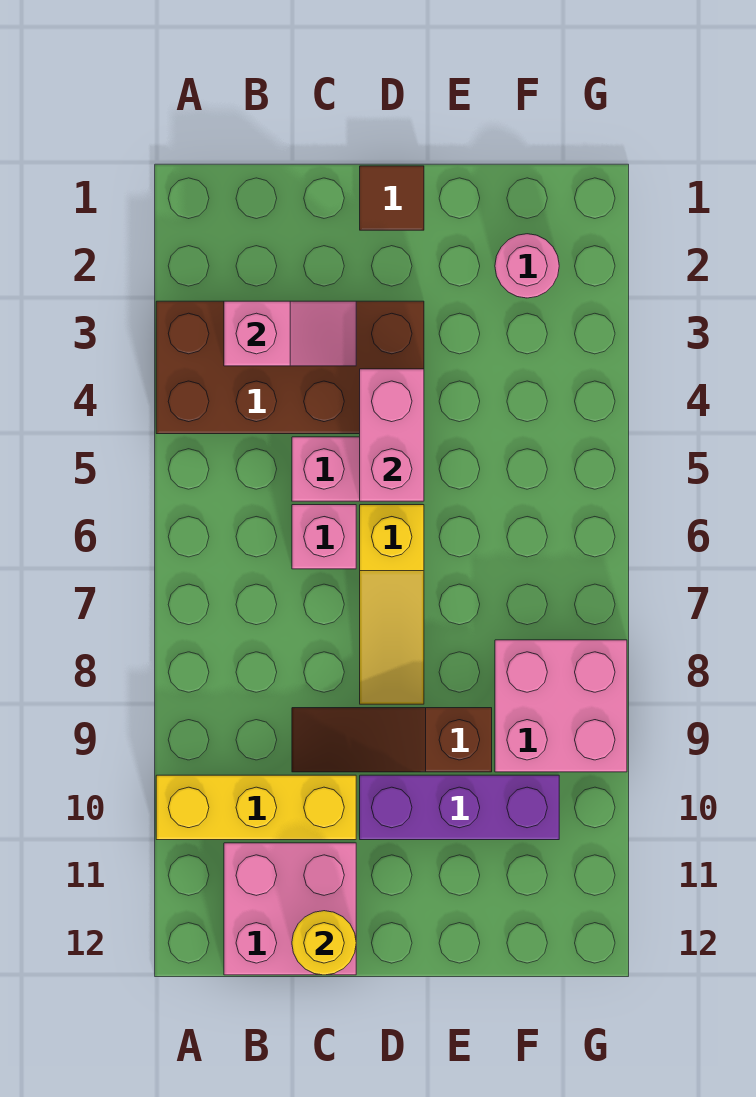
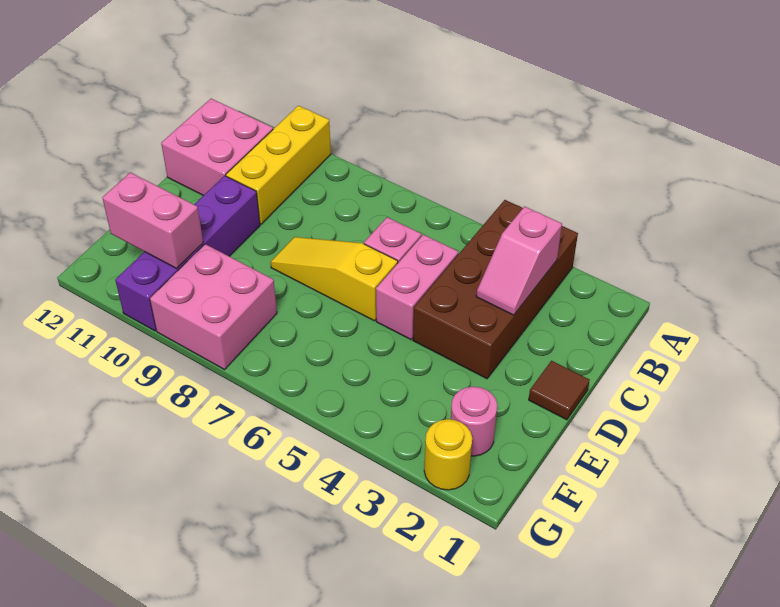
brown 1x3 slope [292,708,492,772] -> none
yellow 1x1 round brick [292,911,356,975] -> yellow 1x1 round brick moved to [424,419,472,490]
pink 1x2 brick [360,369,424,501] -> pink 1x2 brick moved to [102,172,203,268]
purple 1x3 brick [360,775,559,840] -> purple 1x4 brick [115,176,260,331]

